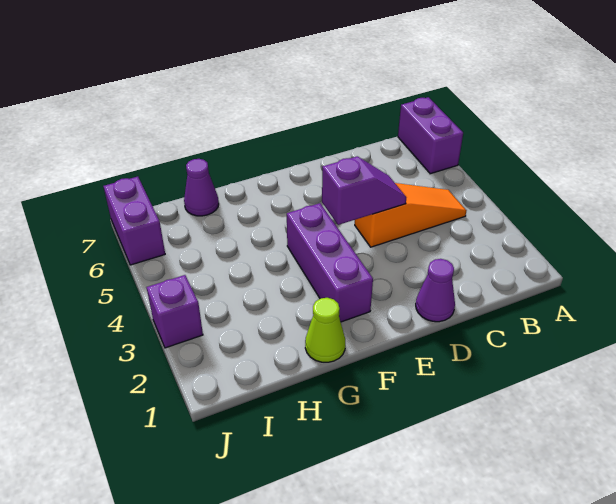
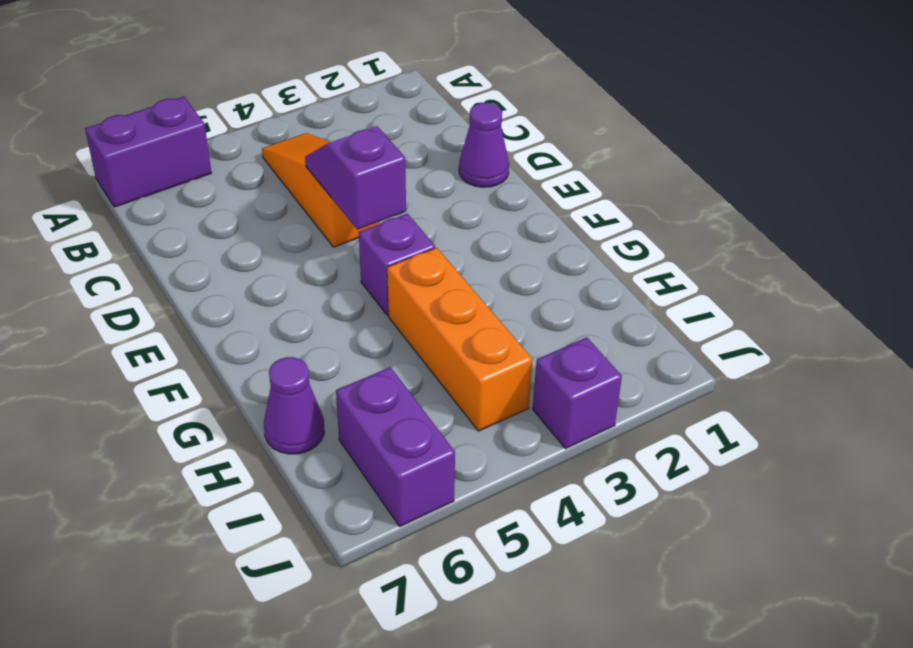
purple 1x3 brick [287,203,373,322] -> purple 1x1 brick [359,214,435,315]
lime 1x1 cone [305,298,345,362] -> none
none -> orange 1x3 brick [387,248,532,431]
purple 1x2 brick [103,177,165,265] -> purple 1x2 brick turned to [336,367,455,526]

